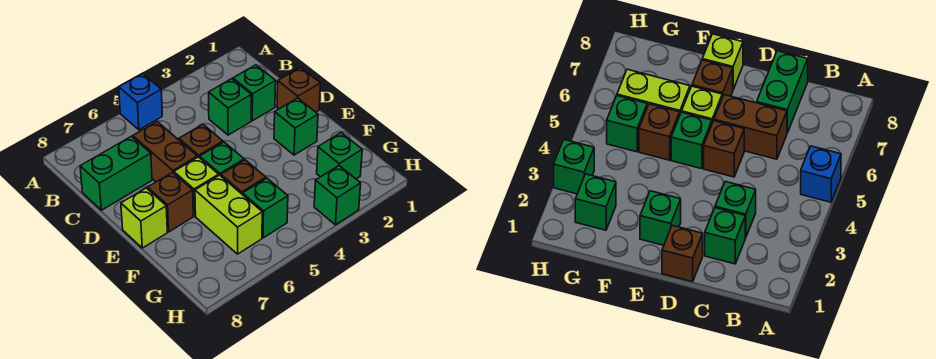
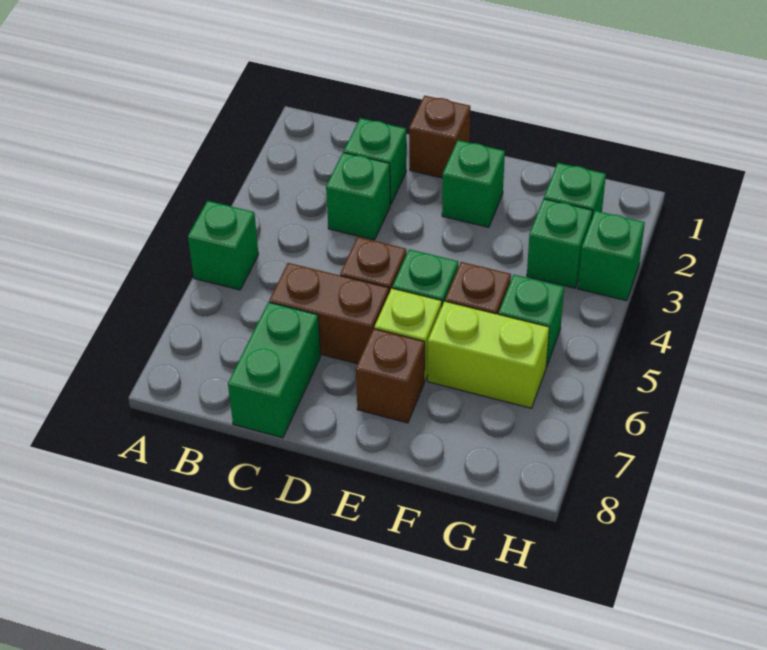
blue 1x1 brick [119,74,162,130] -> green 1x1 brick [188,201,258,290]
lime 1x1 brick [121,188,167,248] -> none
none -> green 1x1 brick [527,199,592,288]

